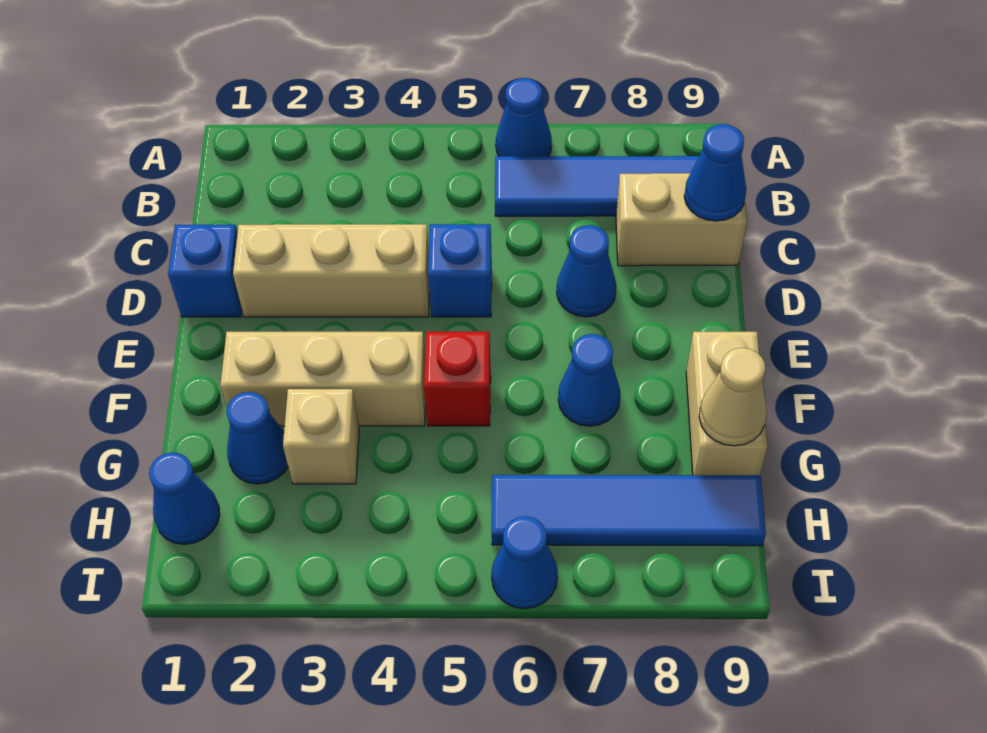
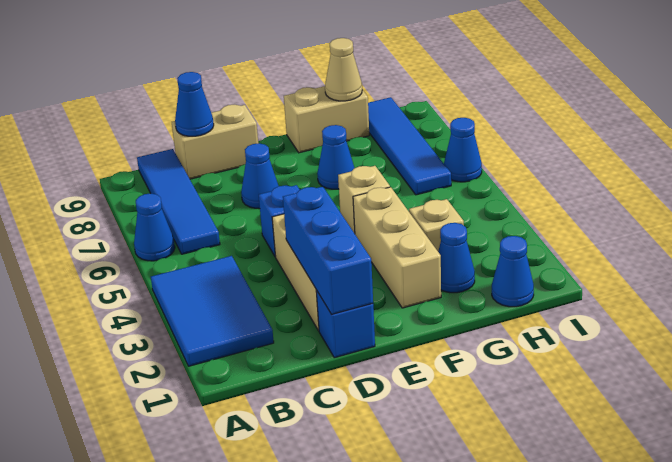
none -> blue 2x3 tile [151,256,274,366]
tan 1x2 brick [616,173,747,266] -> tan 1x2 brick turned to [172,105,258,179]
none -> blue 1x3 brick [283,187,373,314]
red 1x1 brick [424,332,491,426] -> tan 1x1 brick [338,166,390,234]

